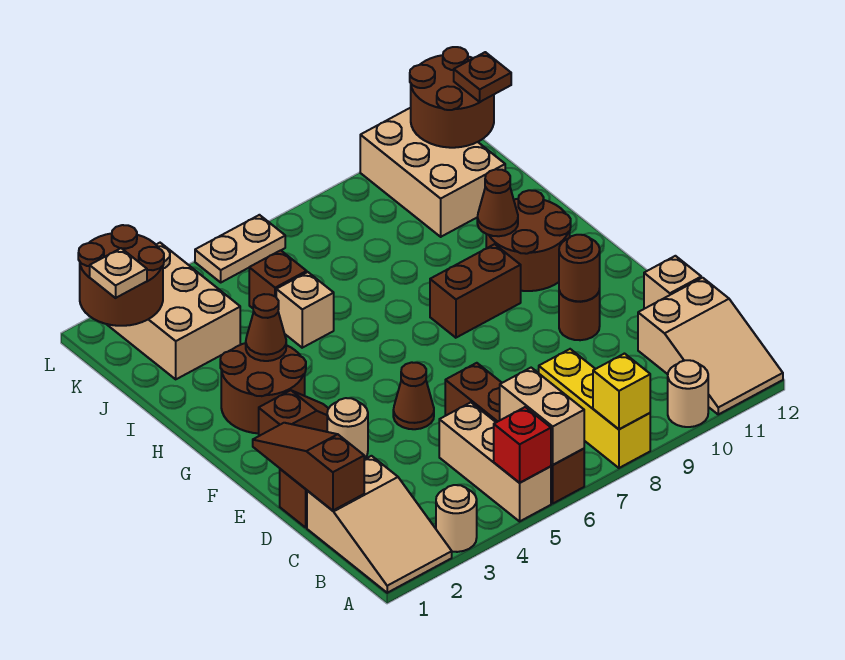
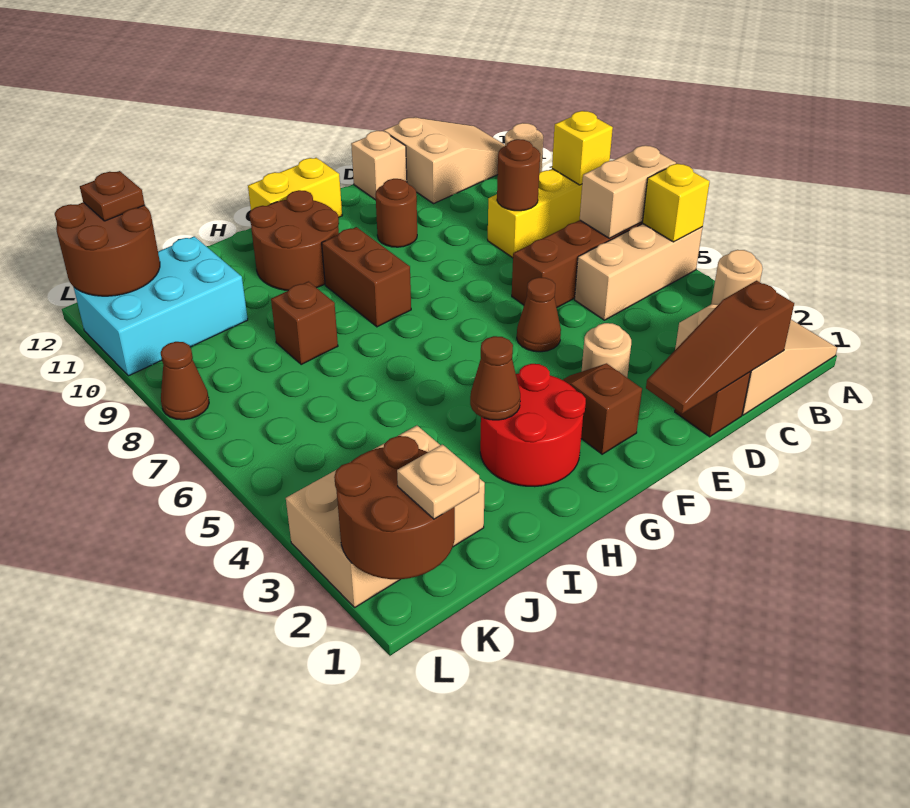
red 1x1 brick [494,407,551,483] -> yellow 1x1 brick [643,163,710,242]
brown 1x1 round brick [559,235,600,301] -> brown 1x1 round brick moved to [497,139,540,211]
none -> yellow 1x2 brick [248,158,342,218]
brown 2x2 round brick [220,343,306,434] -> red 2x2 round brick [480,364,586,487]
brown 1x1 cone [477,169,518,236] -> brown 1x1 cone moved to [161,342,209,420]
tan 1x1 brick [276,272,334,348] -> none
brown 1x1 brick [249,250,307,308] -> brown 1x1 brick moved to [271,282,338,364]
tan 2x3 brick [360,108,505,237] -> cyan 2x3 brick [74,236,248,376]
tan 1x2 plate [195,215,285,282] -> none

